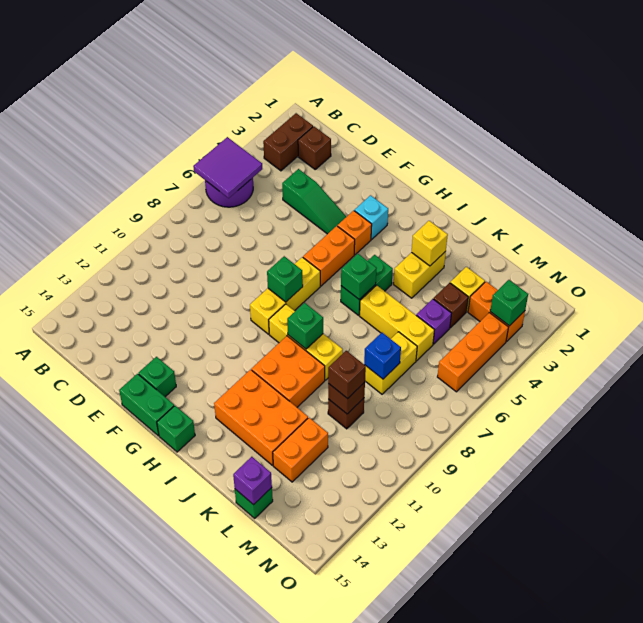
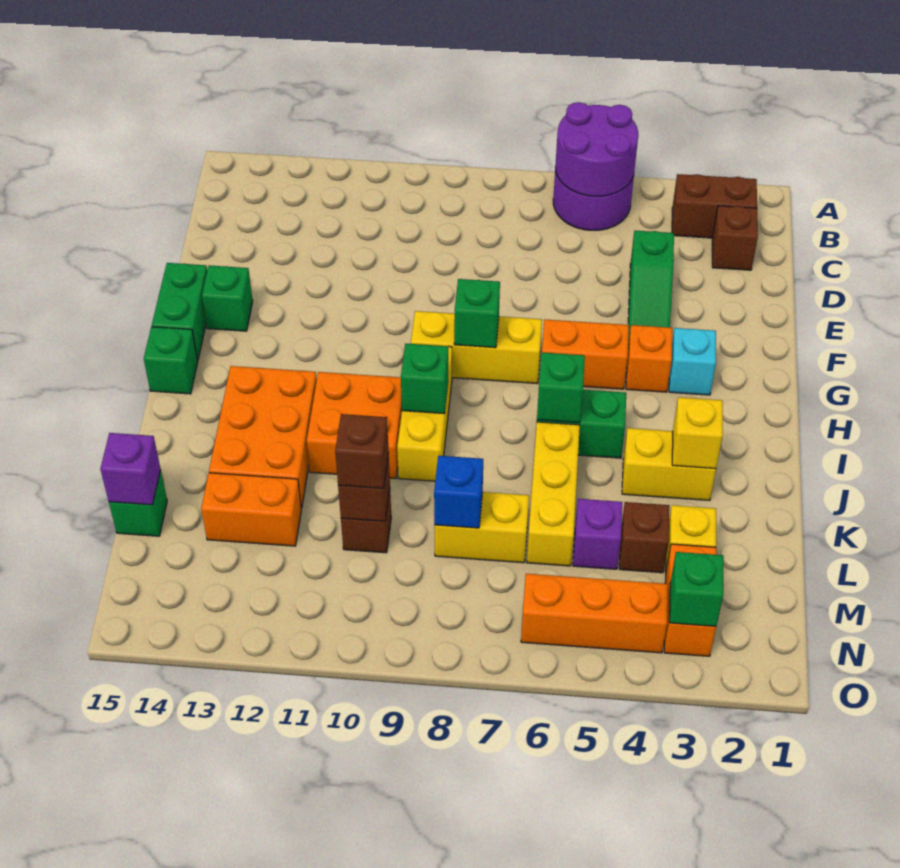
purple 2x2 tile [193,137,262,198] -> purple 2x2 round brick [555,102,638,196]

